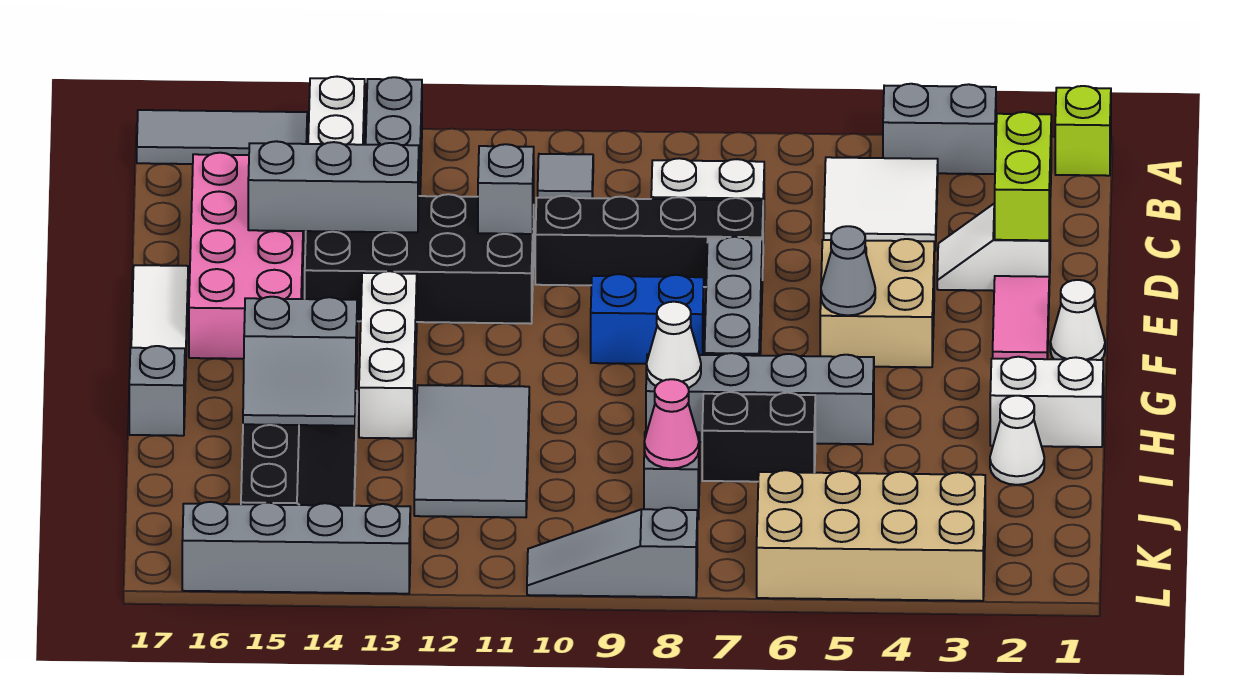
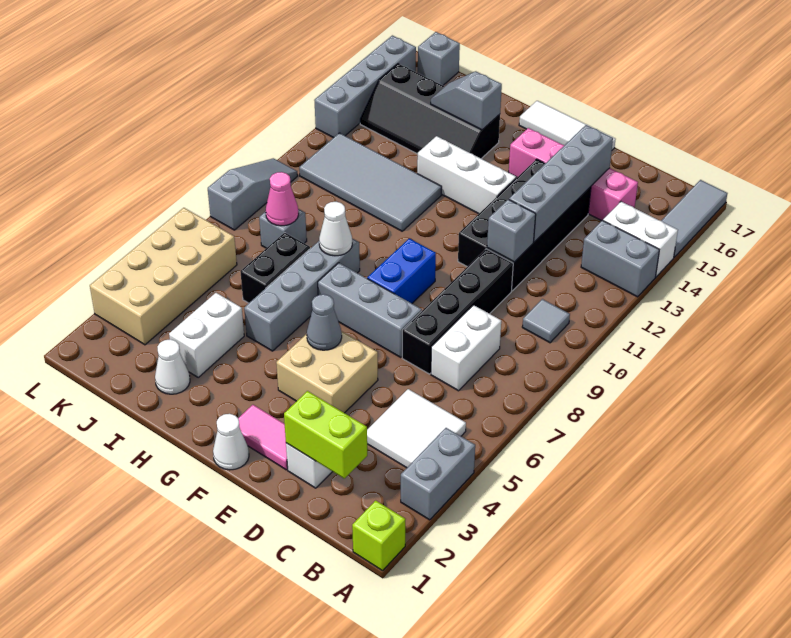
pink 2x4 brick [189,153,304,359] -> pink 1x4 brick [509,128,638,221]
grey 1x3 brick [248,141,419,233] -> grey 1x4 brick [509,125,613,242]
white 1x2 brick [990,357,1103,447] -> white 1x2 brick moved to [169,293,244,377]
grey 2x3 tile [414,385,529,518] -> grey 2x4 tile [299,133,442,231]
grey 2x2 slope [243,297,357,426] -> grey 1x2 slope [431,71,502,130]
grey 1x1 brick [129,346,185,436] -> grey 1x1 brick moved to [418,32,460,85]

